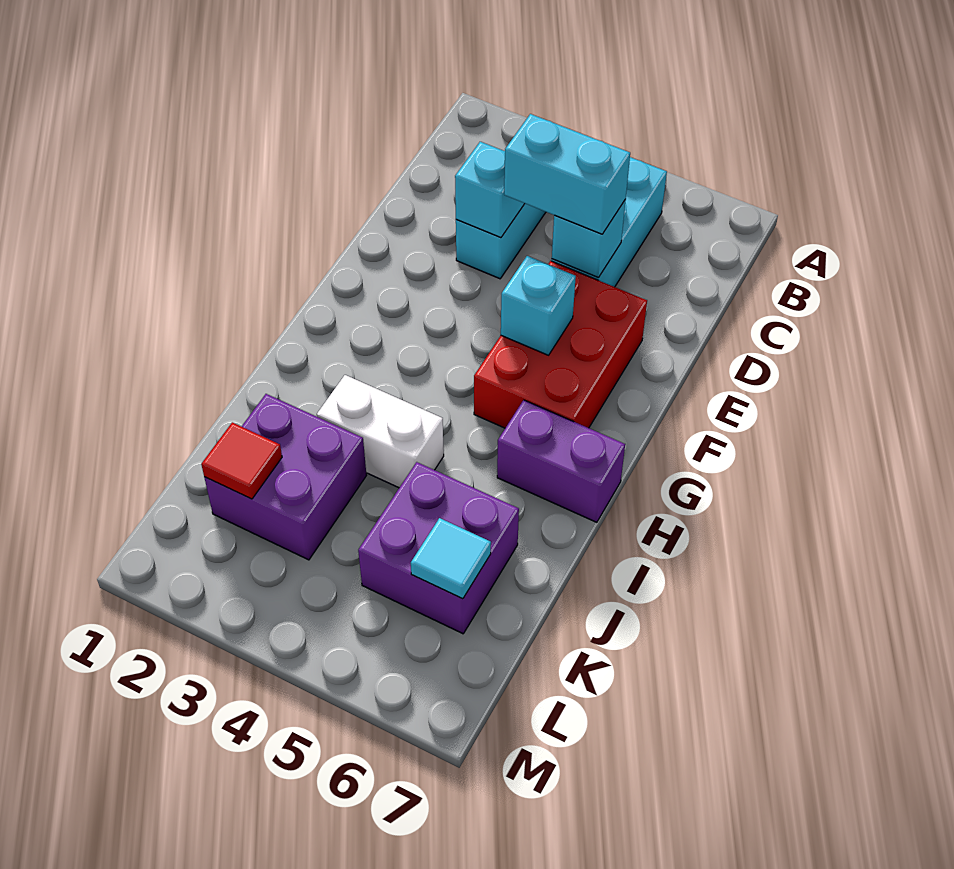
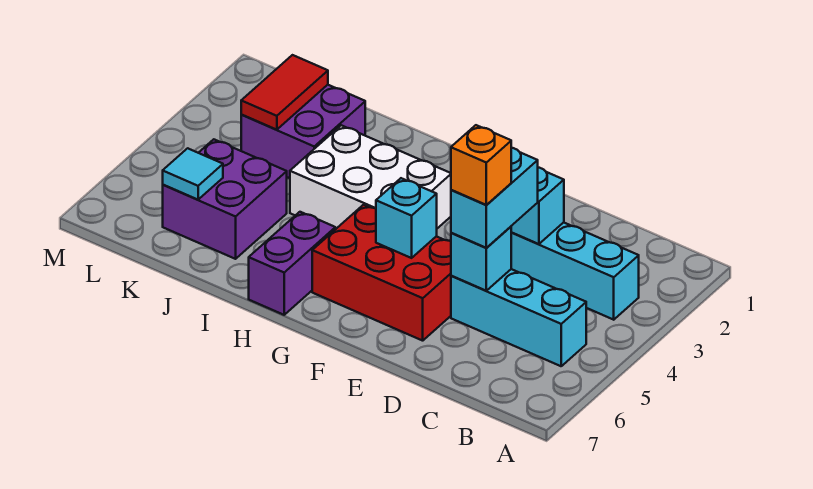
none -> orange 1x1 brick [451,125,511,205]
white 1x2 brick [317,375,444,488] -> white 2x3 brick [290,125,451,229]
red 1x1 tile [201,422,282,499] -> red 1x2 tile [241,55,328,130]

